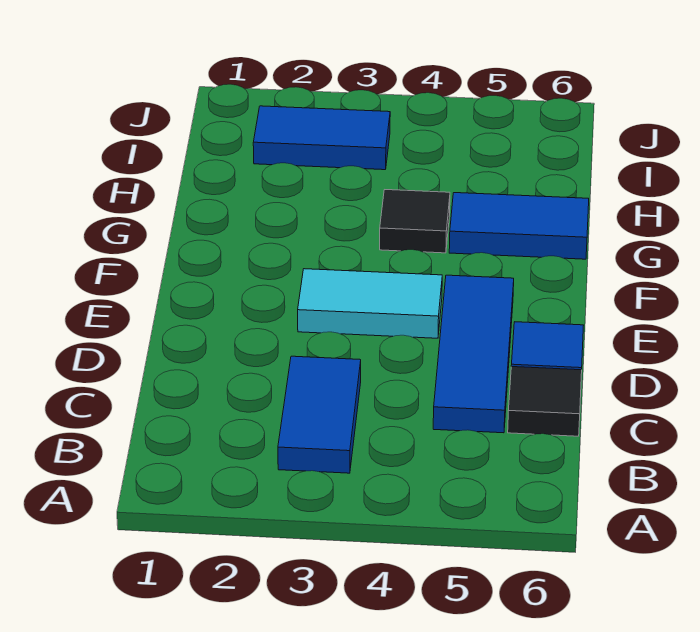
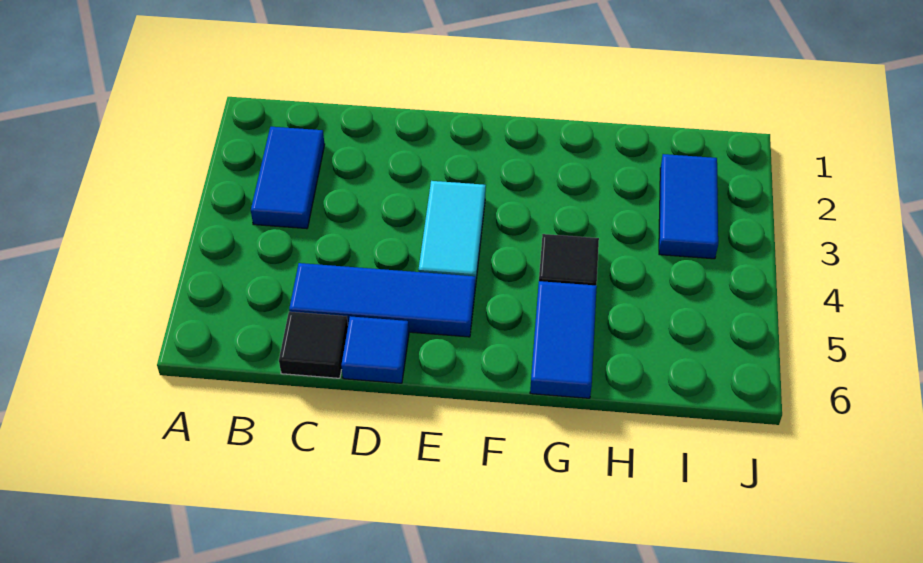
blue 1x2 tile [278,356,361,473] -> blue 1x2 tile turned to [251,127,325,229]

